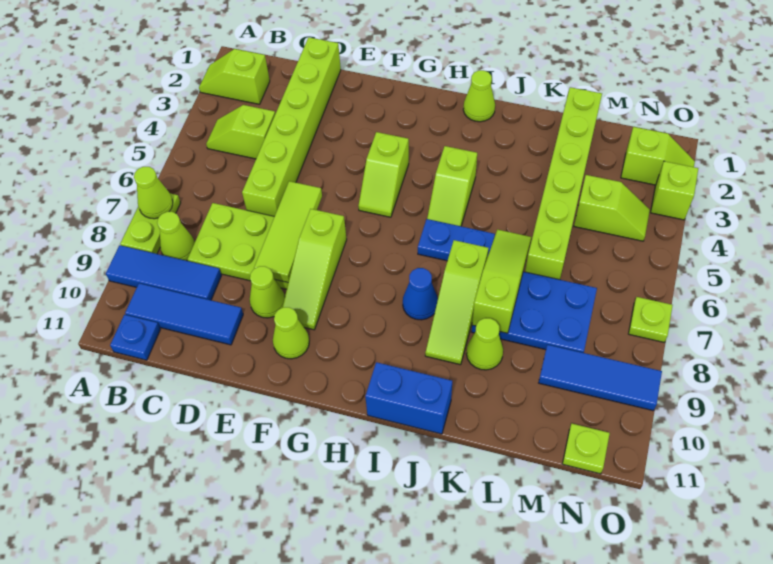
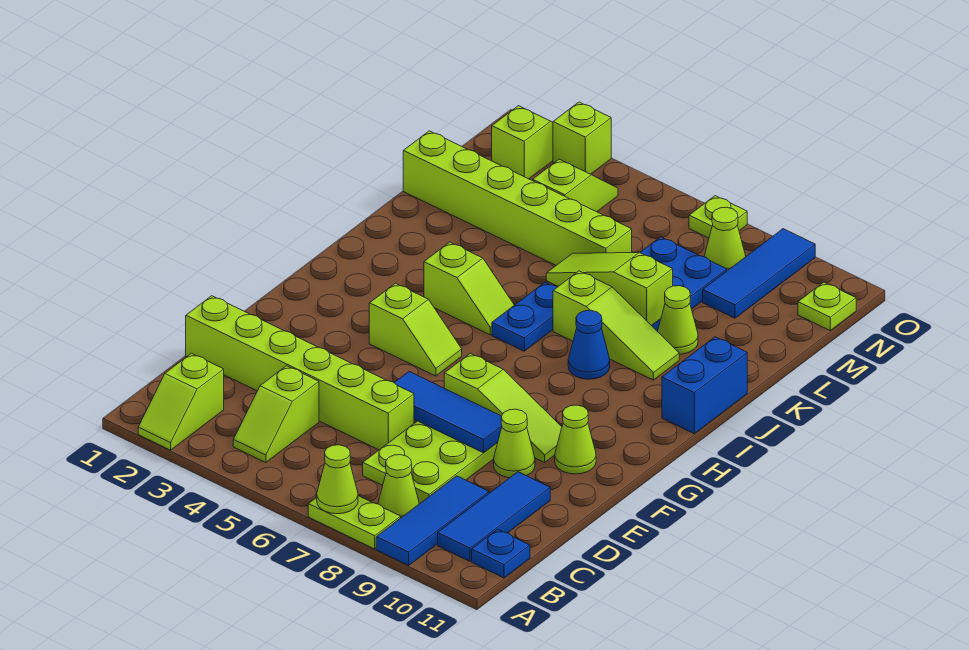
lime 1x3 tile [254,181,322,282] -> blue 1x3 tile [394,372,502,453]
lime 1x1 cone [463,70,495,122] -> lime 1x1 cone moved to [704,207,746,271]

